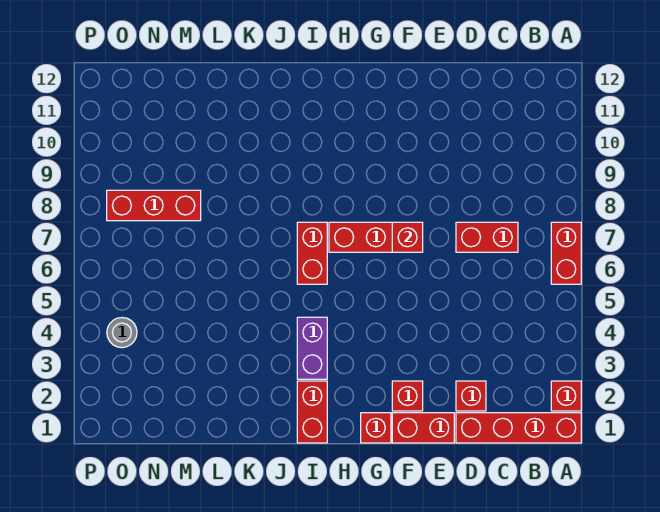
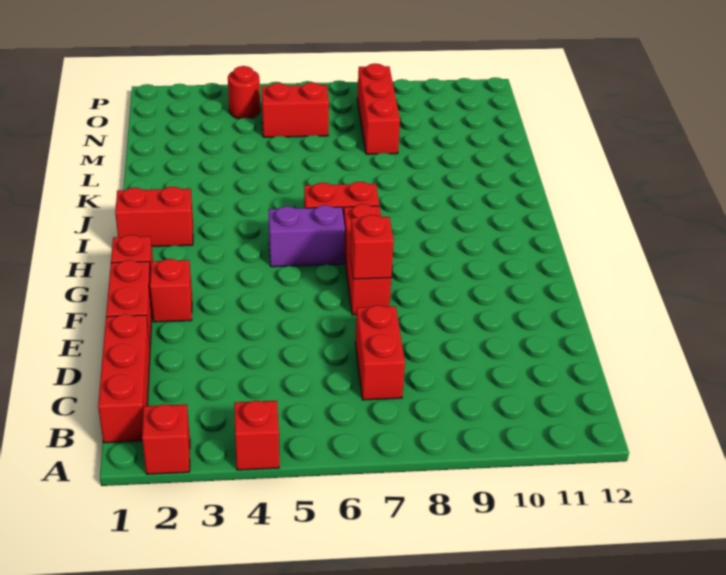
red 1x4 brick [456,413,581,443] -> red 1x3 brick [98,314,150,443]
red 1x2 brick [551,222,581,284] -> red 1x2 brick moved to [262,82,329,137]
red 1x1 brick [456,381,486,411] -> red 1x1 brick moved to [234,401,279,470]
purple 1x2 brick [297,317,327,379] -> purple 1x2 brick moved to [268,205,345,267]
grey 1x1 round brick [107,318,137,348] -> red 1x1 round brick [228,66,260,119]

